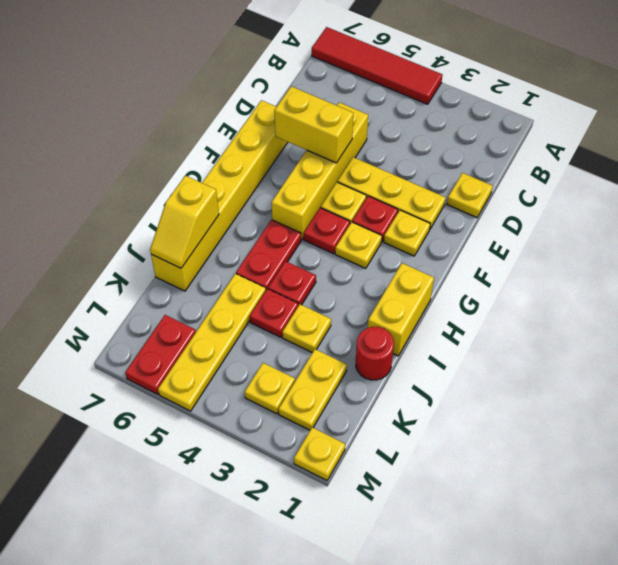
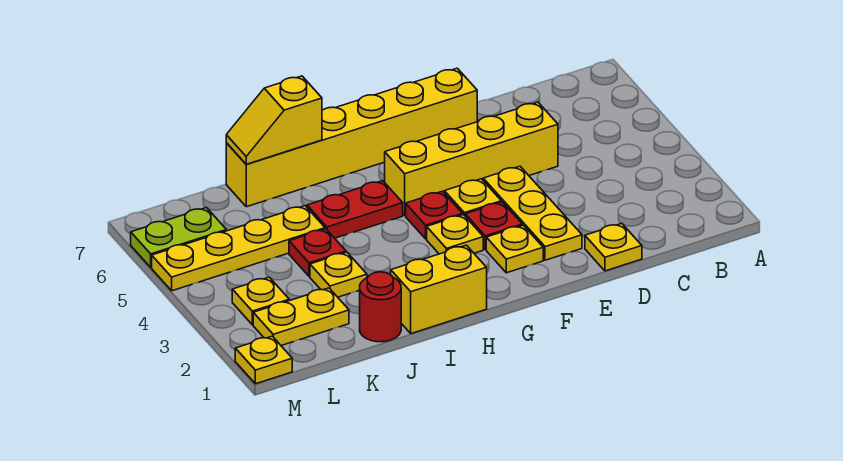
red 1x4 tile [312,27,442,104] -> none
yellow 1x2 brick [274,86,353,163] -> none
red 1x1 plate [268,261,316,306] -> none
red 1x2 plate [125,315,196,394] -> lime 1x2 plate [131,208,226,267]

